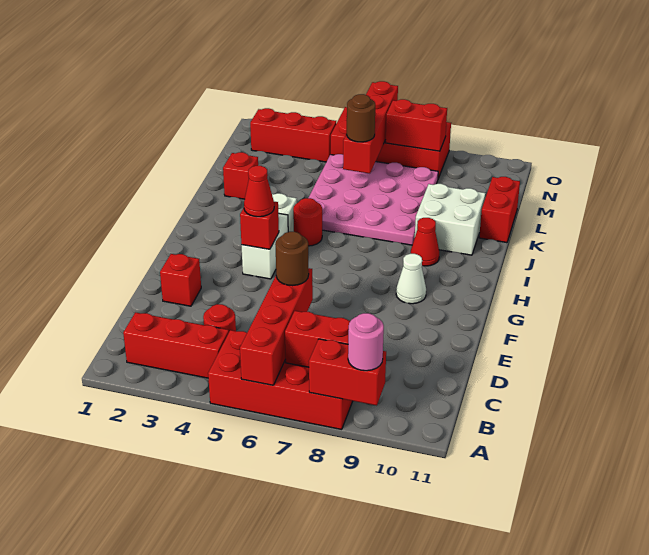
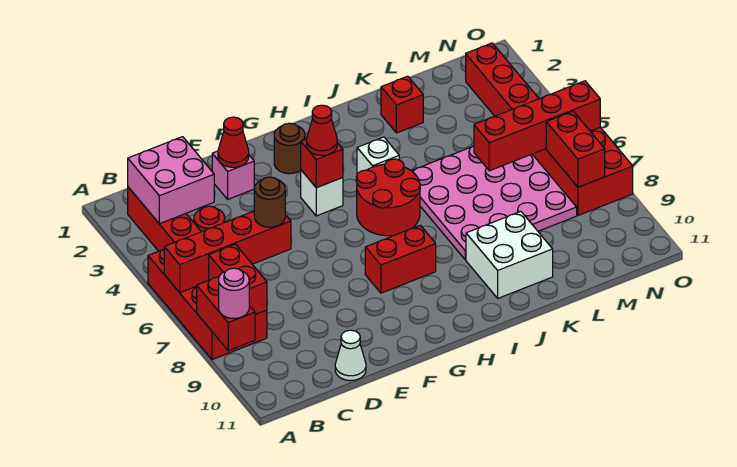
none -> pink 2x2 brick [128,137,214,224]
red 1x1 brick [160,254,201,306] -> pink 1x1 brick [212,151,254,199]
white 1x2 brick [242,213,288,279] -> white 1x1 brick [301,170,343,216]
white 1x1 cone [396,254,426,304] -> white 1x1 cone moved to [335,330,366,381]
red 1x1 round brick [293,198,322,246] -> red 2x2 round brick [356,159,420,236]
red 1x1 cone [411,218,439,266] -> red 1x1 cone moved to [218,117,249,167]
red 1x2 brick [479,177,520,243] -> red 1x2 brick moved to [365,225,436,293]
brown 1x1 round brick [347,94,375,142] -> brown 1x1 round brick moved to [274,123,305,174]

